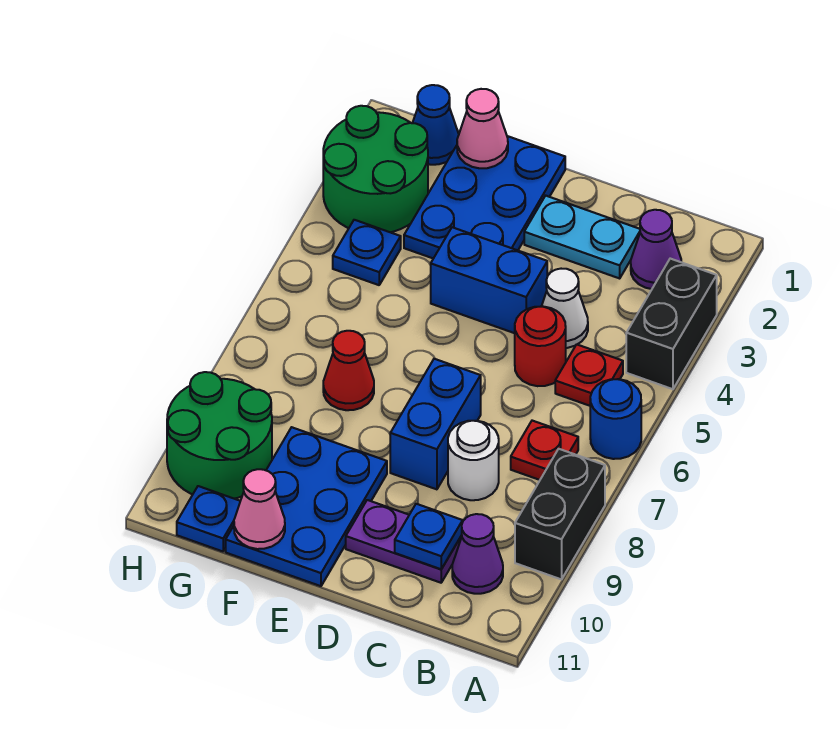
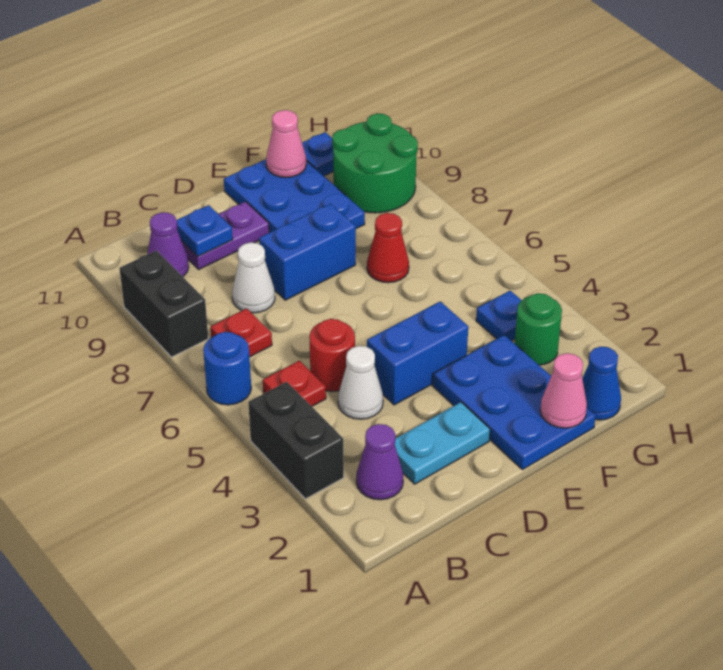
white 1x1 round brick [448,421,499,500] -> white 1x1 cone [232,242,275,313]
blue 1x2 brick [390,359,481,489] -> blue 1x2 brick turned to [259,204,356,300]
green 2x2 round brick [323,106,428,232] -> green 1x1 round brick [515,293,562,365]

